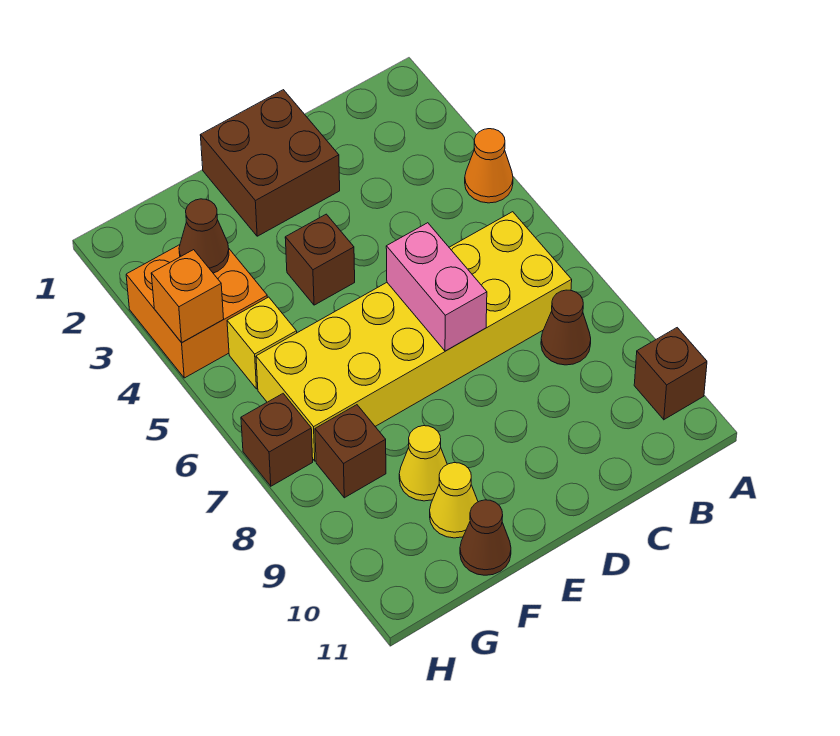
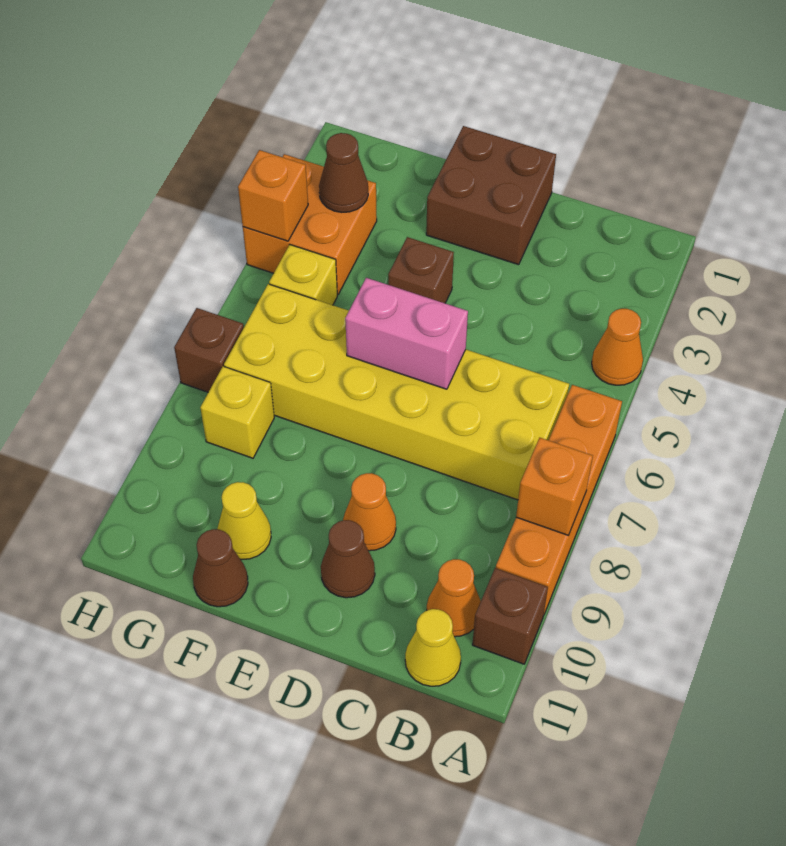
none -> orange 1x4 brick [496,385,622,614]
none -> orange 1x1 brick [516,438,593,535]
brown 1x1 cone [541,290,591,365] -> brown 1x1 cone moved to [321,520,375,598]
none -> orange 1x1 cone [427,559,481,637]
pink 1x2 brick [386,223,487,351] -> pink 1x2 brick turned to [345,278,468,389]
none -> orange 1x1 cone [343,473,396,551]
yellow 1x1 cone [399,426,447,501] -> yellow 1x1 cone moved to [405,609,461,686]
brown 1x1 brick [315,405,386,498] -> yellow 1x1 brick [200,366,274,458]

